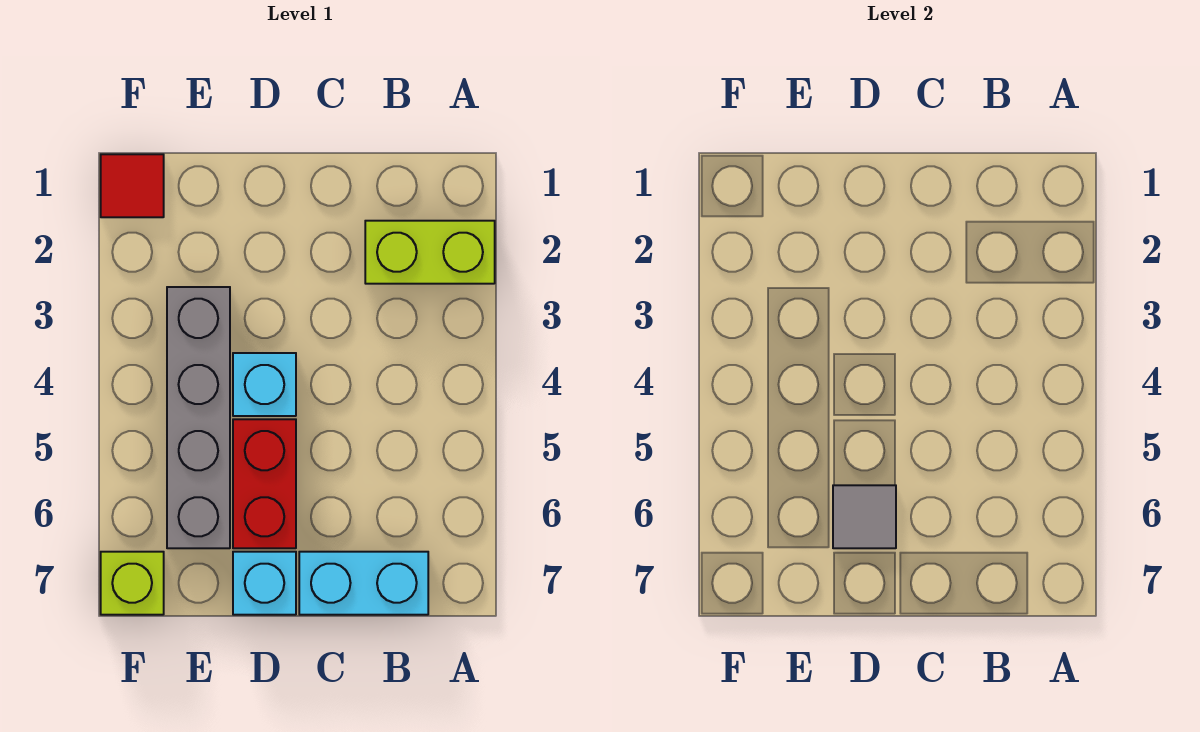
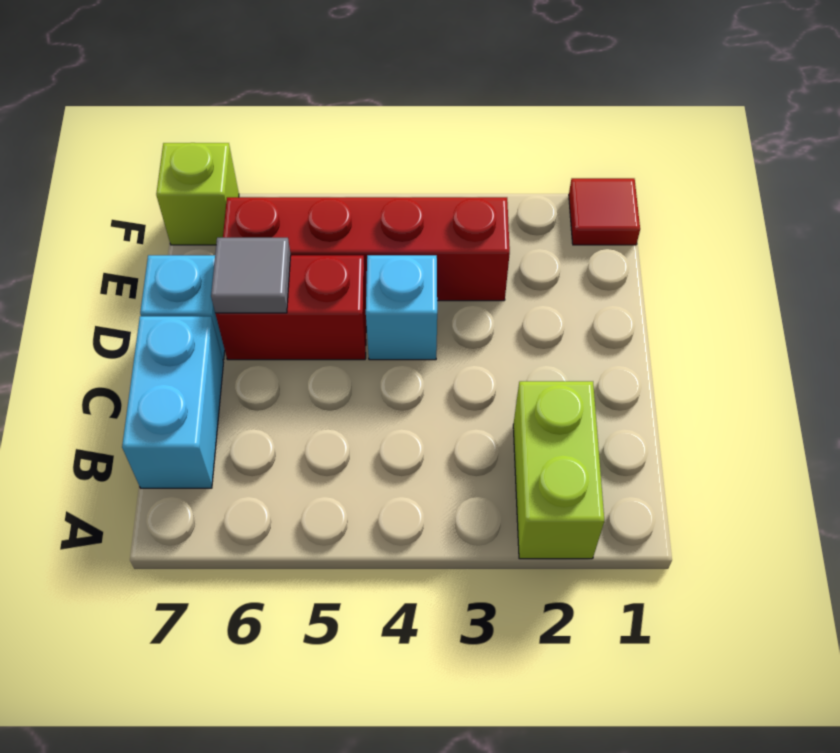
grey 1x4 brick [167,287,230,548] -> red 1x4 brick [223,197,510,301]

